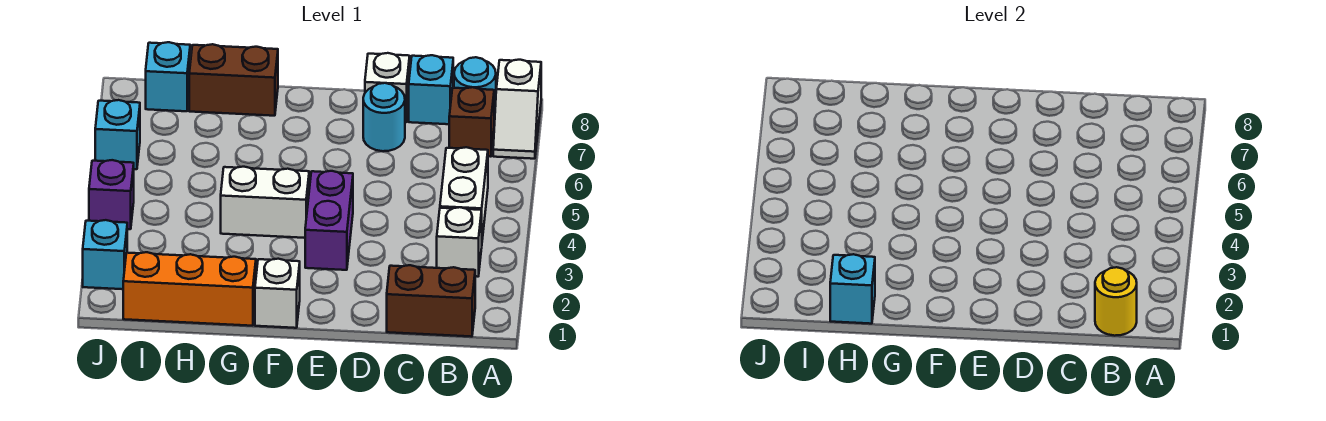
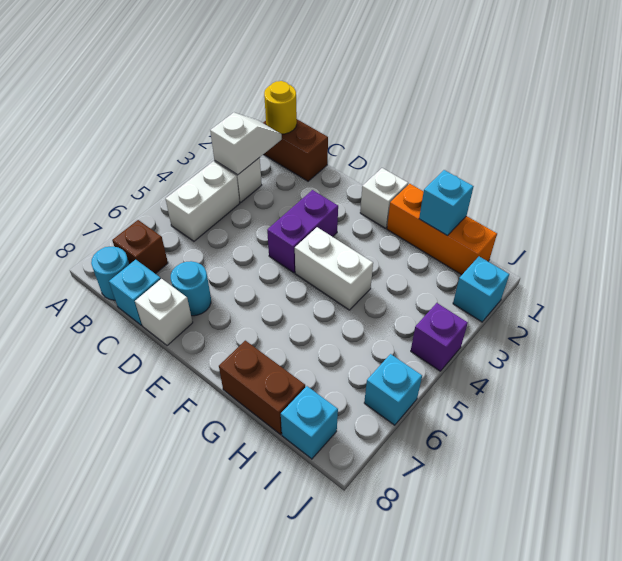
white 1x2 slope [493,60,541,159] -> white 1x2 slope moved to [210,113,282,175]

